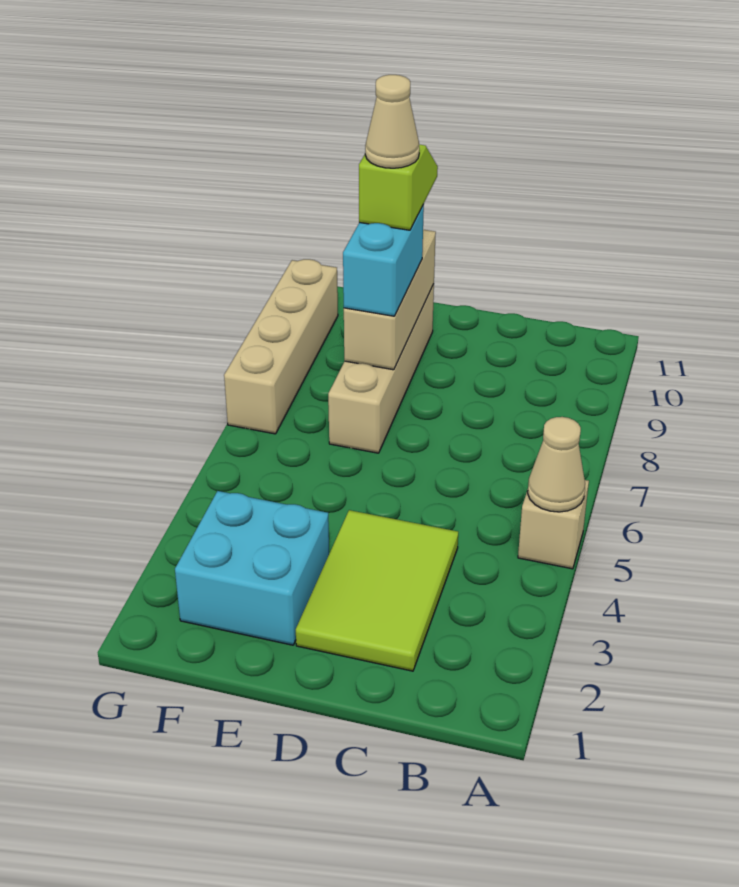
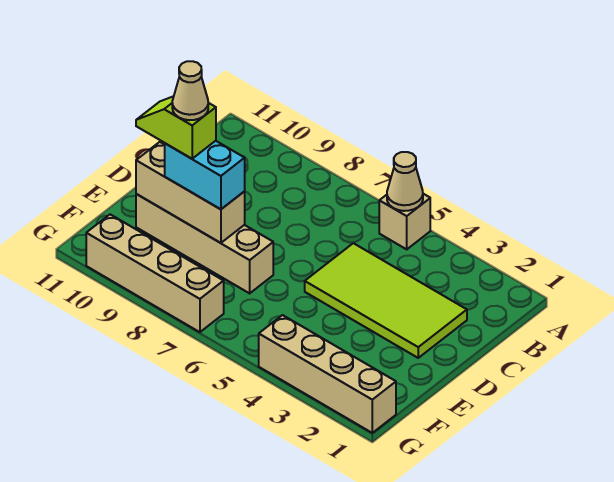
lime 2x3 tile [296,510,458,671] -> lime 2x4 tile [305,243,467,358]
cyan 2x2 brick [175,491,329,645] -> none
none -> tan 1x4 brick [259,315,396,433]

